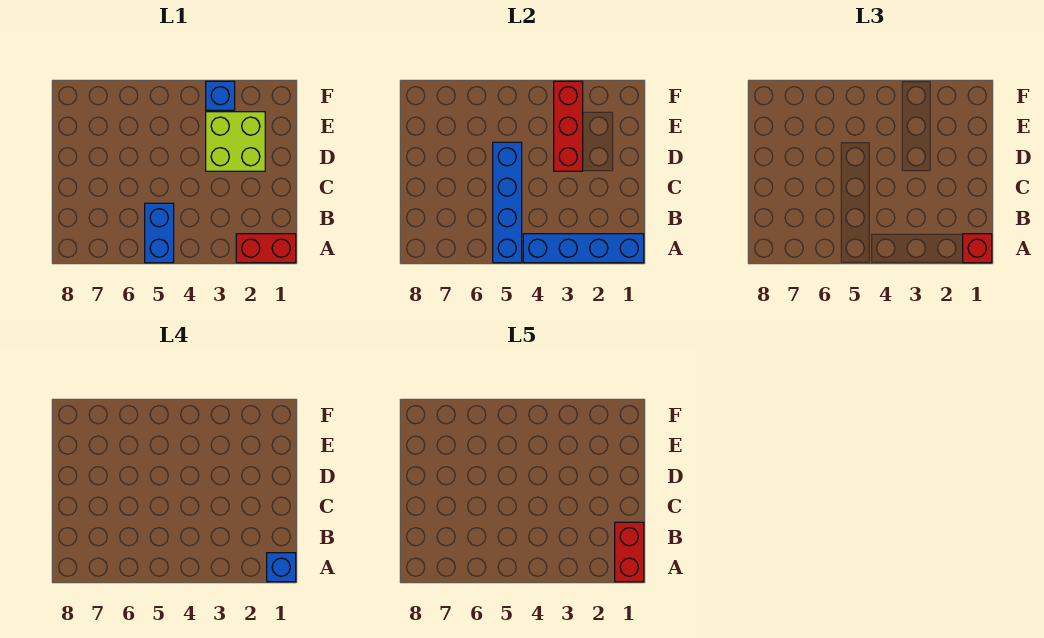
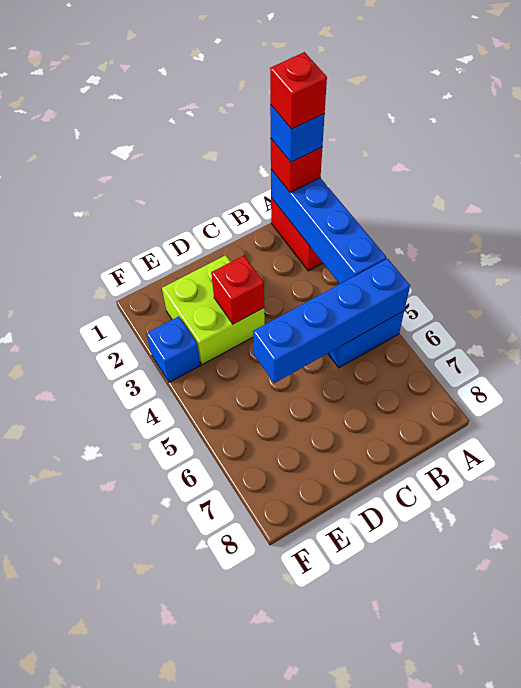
red 1x2 brick [615,522,644,582] -> red 1x1 brick [270,52,327,129]
red 1x3 brick [554,81,583,171] -> red 1x1 brick [211,256,264,324]

